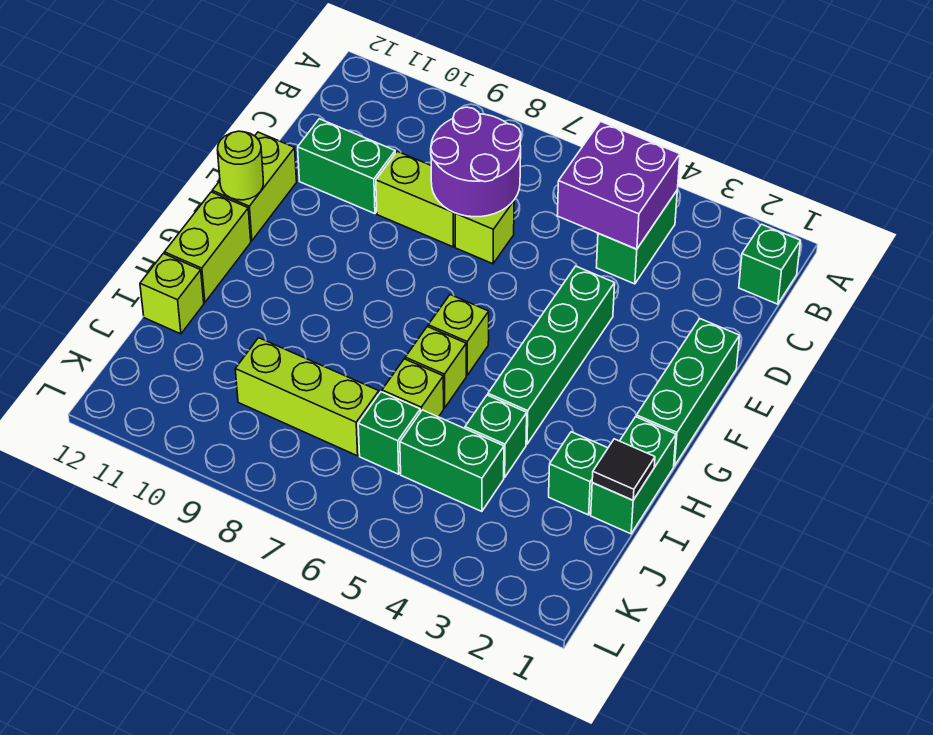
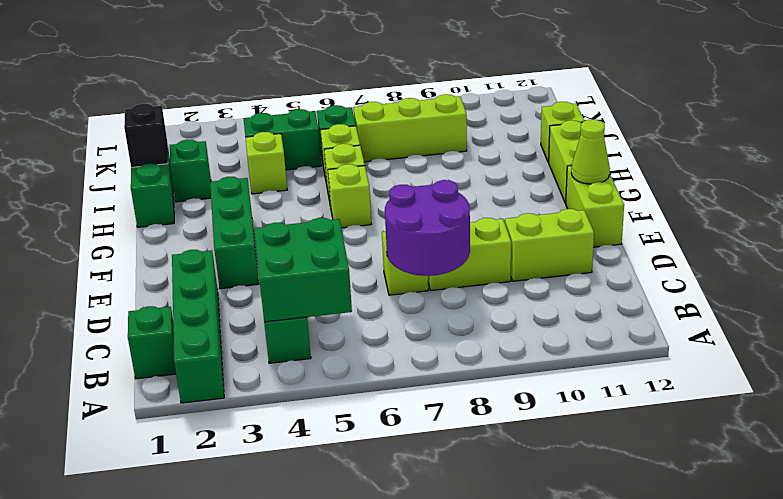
purple 2x2 brick [557,122,680,249] -> green 2x2 brick [254,218,352,322]
green 1x2 brick [298,119,395,214] -> lime 1x2 brick [505,209,594,281]
green 1x3 brick [636,319,740,466] -> green 1x3 brick moved to [210,177,259,289]
green 1x4 brick [488,266,615,444] -> green 1x4 brick moved to [172,250,224,403]
lime 1x1 round brick [218,131,263,200] -> lime 1x1 cone [571,120,610,184]
black 1x1 tile [592,439,655,500] -> black 1x1 brick [124,104,168,168]
green 1x1 brick [465,395,527,478] -> lime 1x1 brick [245,132,287,194]

